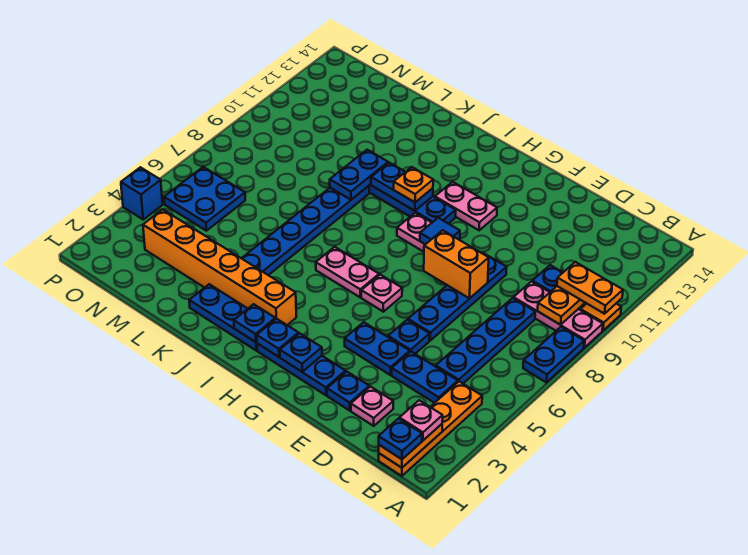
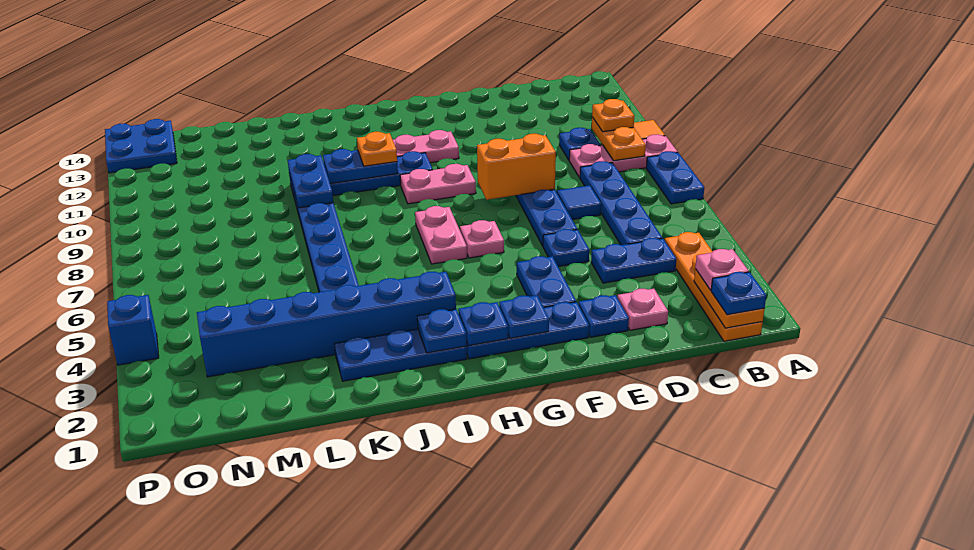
orange 1x2 plate [557,262,623,314] -> orange 1x1 plate [592,99,634,132]
blue 1x2 plate [345,322,410,375] -> blue 1x2 plate turned to [517,256,576,307]
blue 1x1 tile [420,218,460,244] -> blue 1x1 tile moved to [557,185,601,220]
pink 1x2 plate [316,247,379,297] -> pink 1x2 plate turned to [415,206,467,264]
orange 1x6 brick [143,209,296,325] -> blue 1x6 brick [197,272,456,377]
blue 2x2 plate [164,167,245,231] -> blue 2x2 plate moved to [105,119,177,173]

